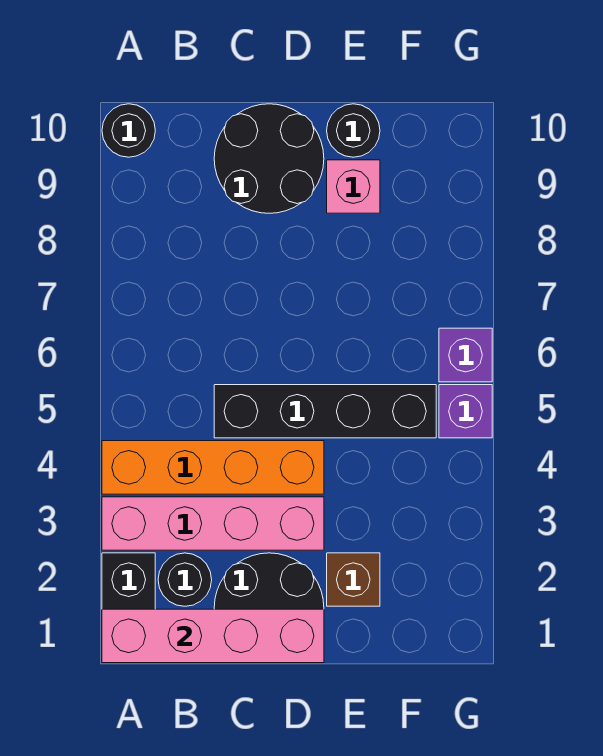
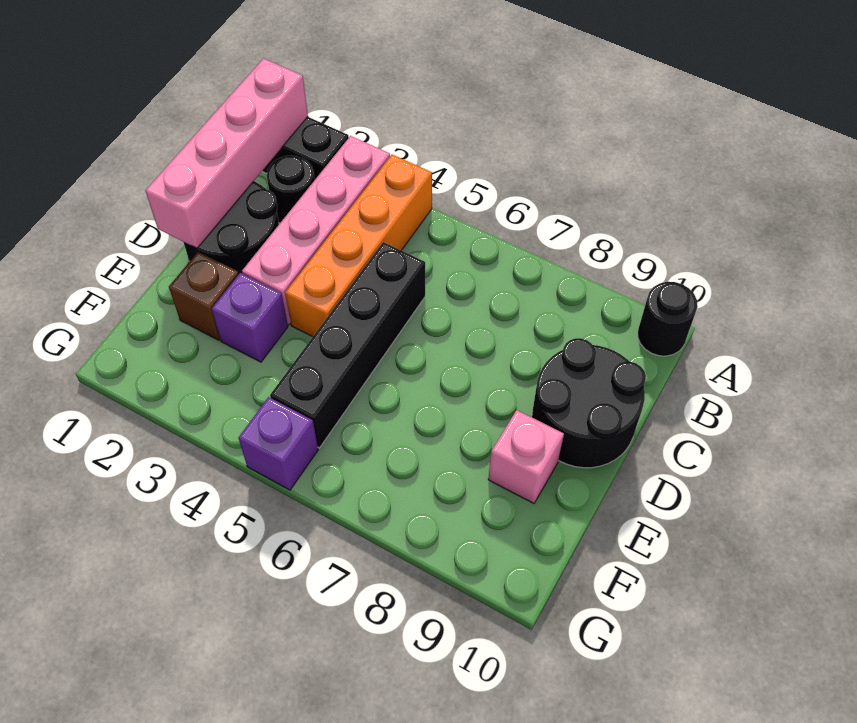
black 1x1 round brick [327,104,380,157] -> none
purple 1x1 brick [439,328,492,382] -> purple 1x1 brick moved to [212,273,288,362]

